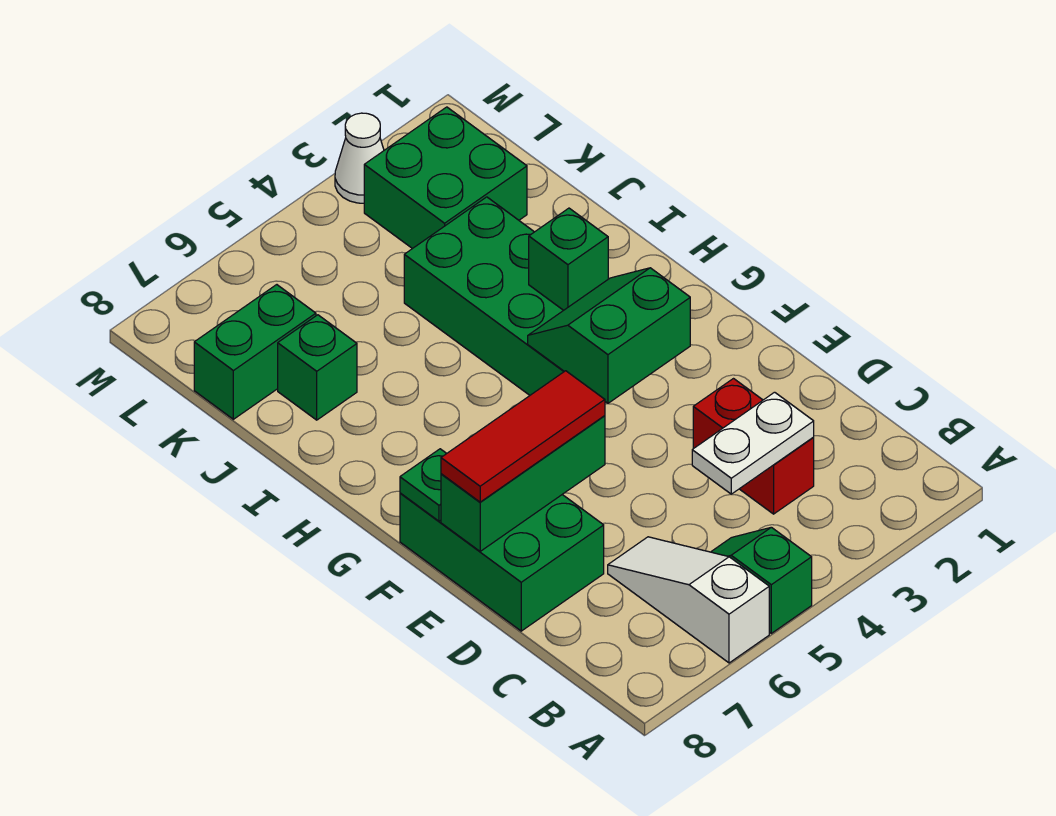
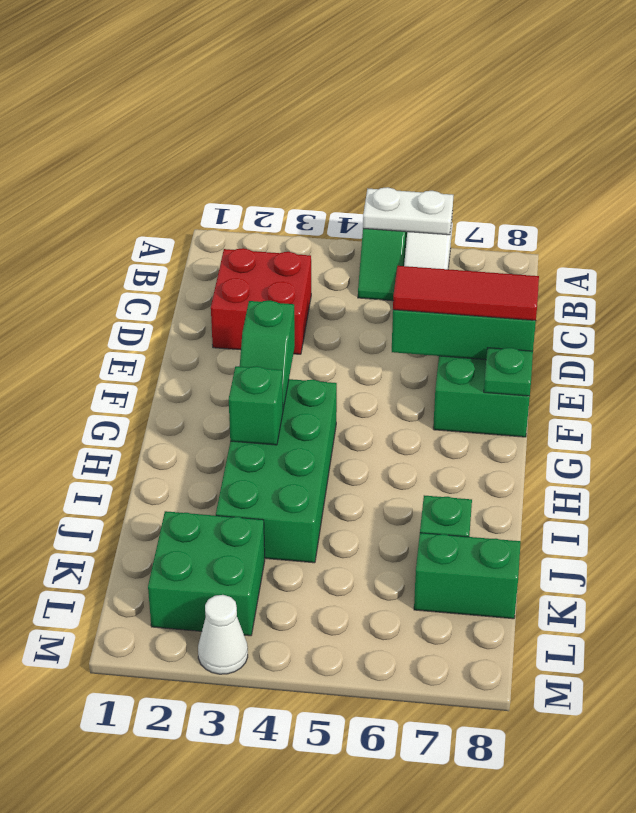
red 1x2 brick [693,379,814,514] -> red 2x2 brick [211,248,311,354]
white 1x2 plate [692,392,814,494] -> white 1x2 plate moved to [363,187,453,235]
green 2x2 slope [528,268,690,403] -> green 1x2 slope [240,300,295,409]

